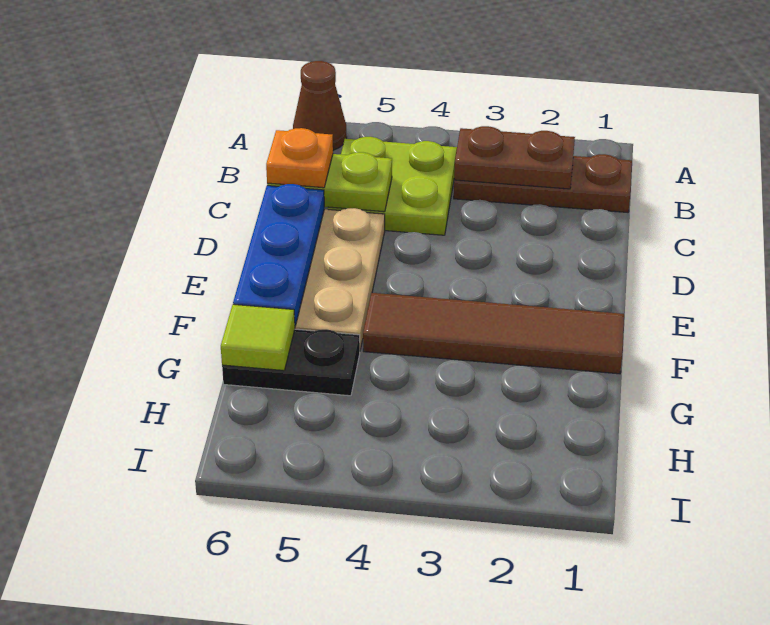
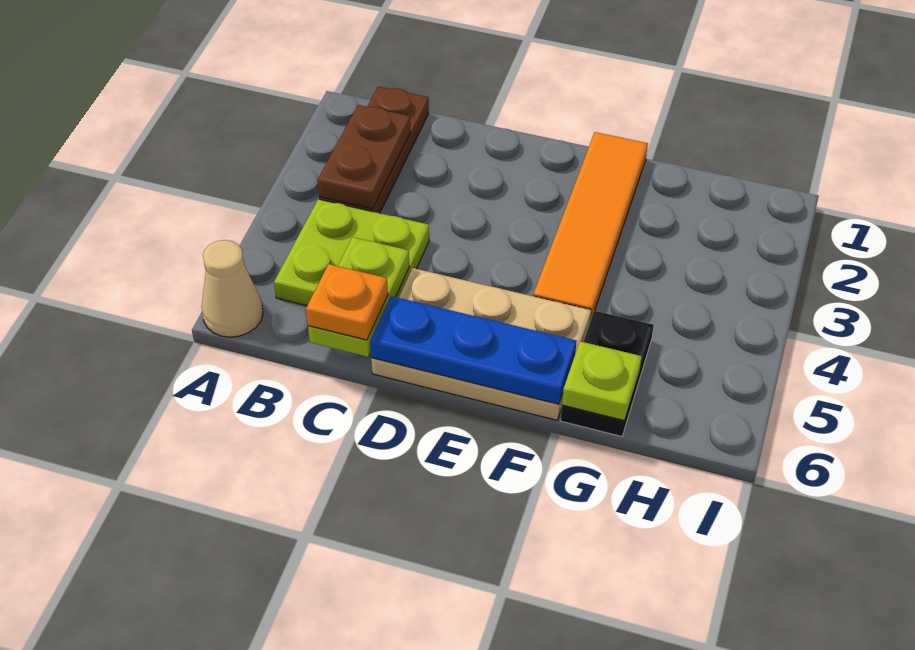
brown 1x1 cone [293,61,347,150] -> tan 1x1 cone [202,240,263,337]
brown 1x4 tile [363,293,624,374] -> orange 1x4 tile [533,132,648,321]
lime 1x1 tile [221,304,295,371] -> lime 1x1 plate [562,341,642,421]

